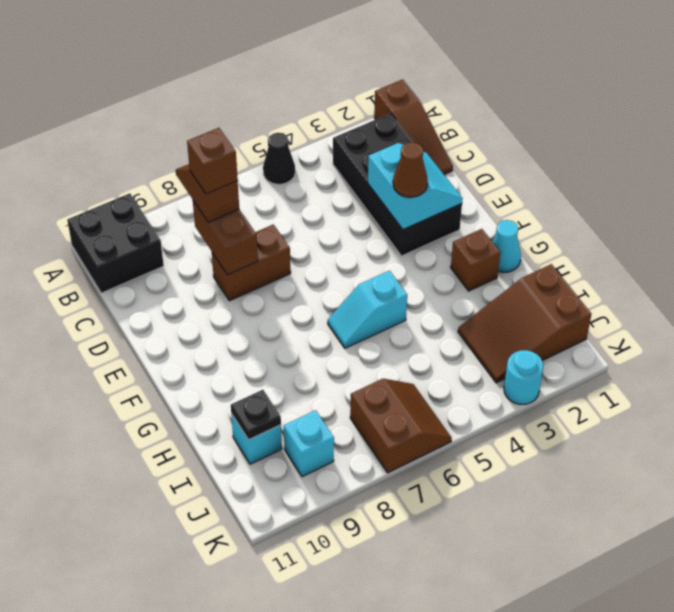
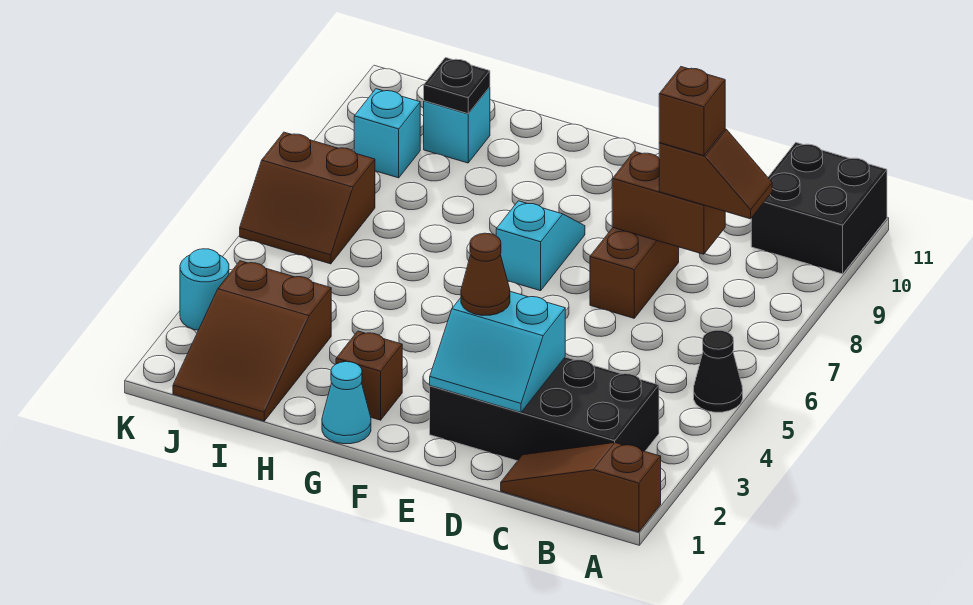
cyan 1x2 slope [328,271,407,348] -> cyan 1x2 slope moved to [496,201,585,291]
brown 2x3 slope [458,264,591,383] -> brown 2x3 slope turned to [173,261,331,421]

